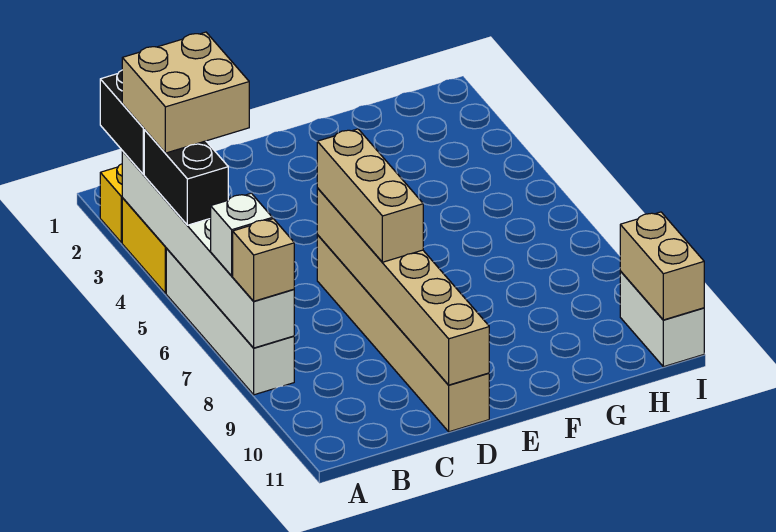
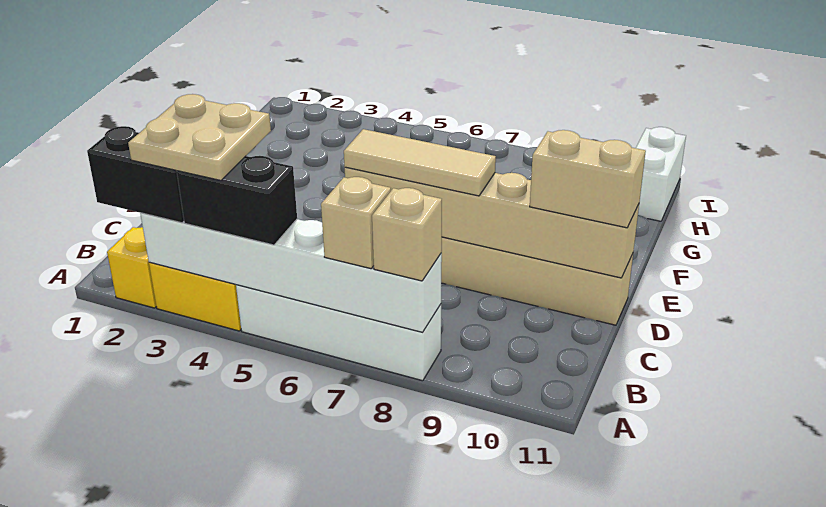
tan 2x2 brick [122,32,249,153] -> tan 2x2 plate [128,94,271,180]
white 1x1 brick [211,193,272,276] -> tan 1x1 brick [321,177,391,269]
tan 1x3 brick [317,129,423,262] -> tan 1x3 tile [344,129,496,196]
white 1x2 brick [620,271,704,367] -> white 1x2 brick turned to [636,127,686,221]
tan 1x2 brick [620,212,704,320] -> tan 1x2 brick moved to [530,130,646,228]

